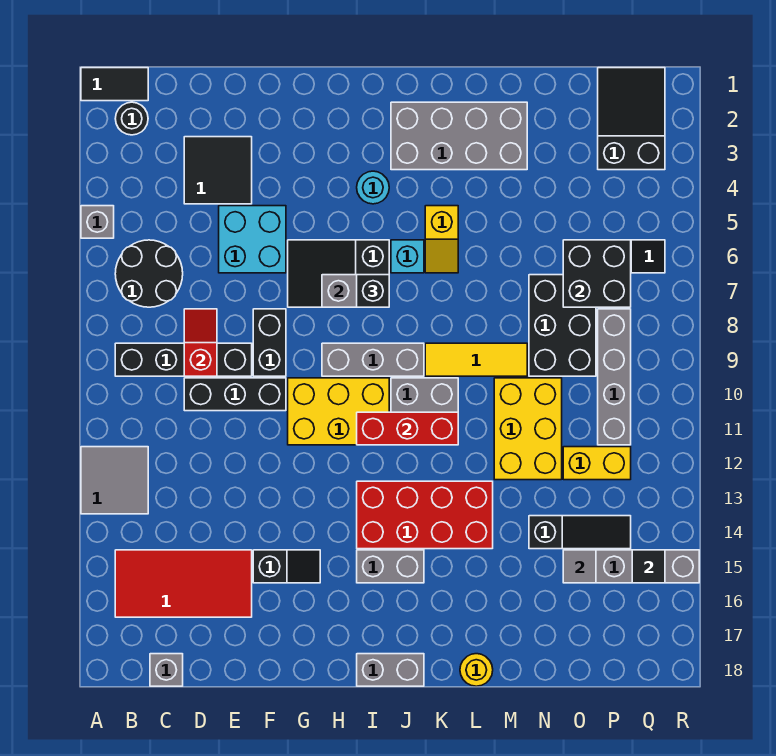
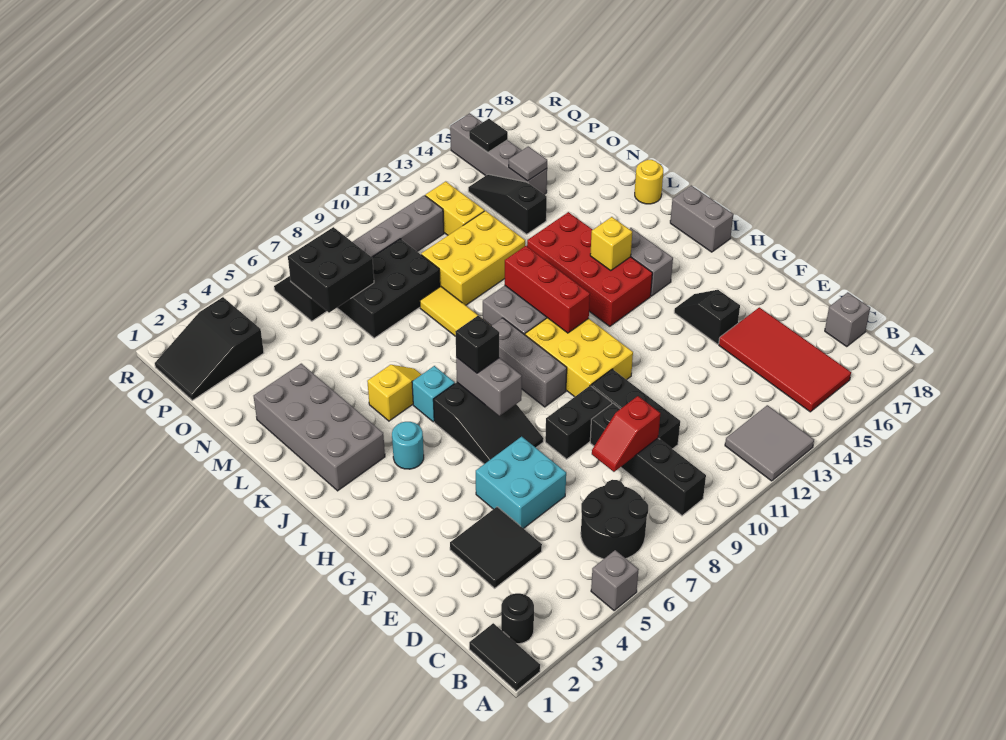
none -> yellow 1x1 brick [590,217,632,270]

